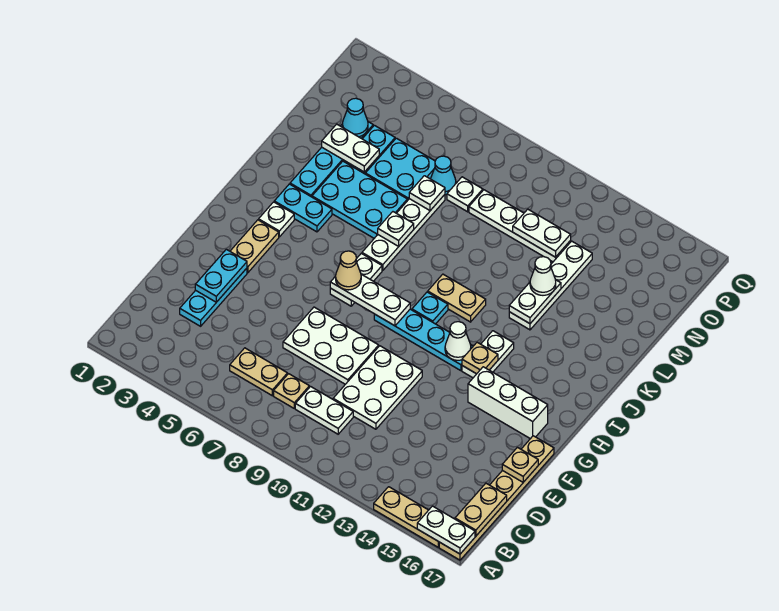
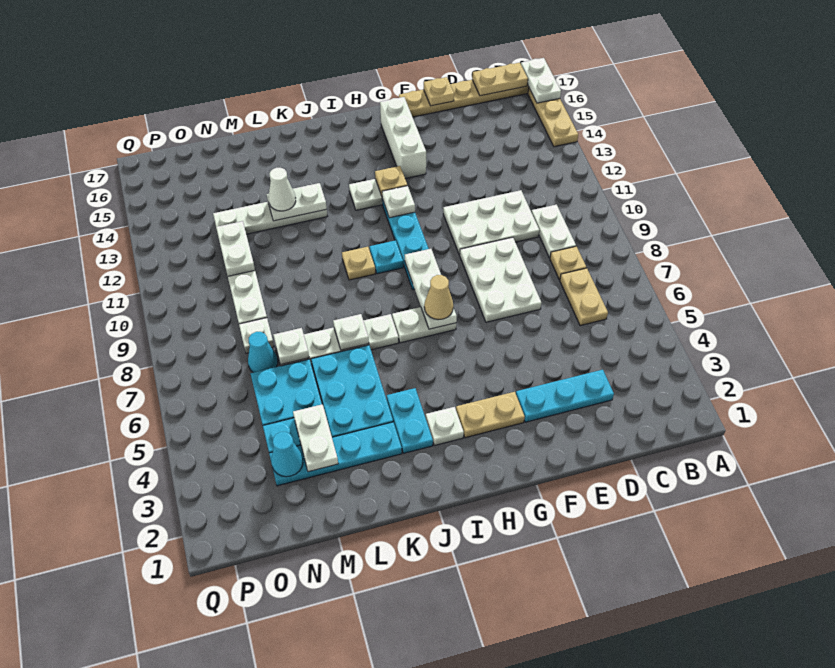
cyan 1x2 plate [195,249,247,302] -> none
white 1x1 cone [445,322,471,360] -> white 1x1 plate [382,186,415,218]
tan 1x2 plate [428,274,486,322] -> tan 1x1 plate [342,247,376,280]

